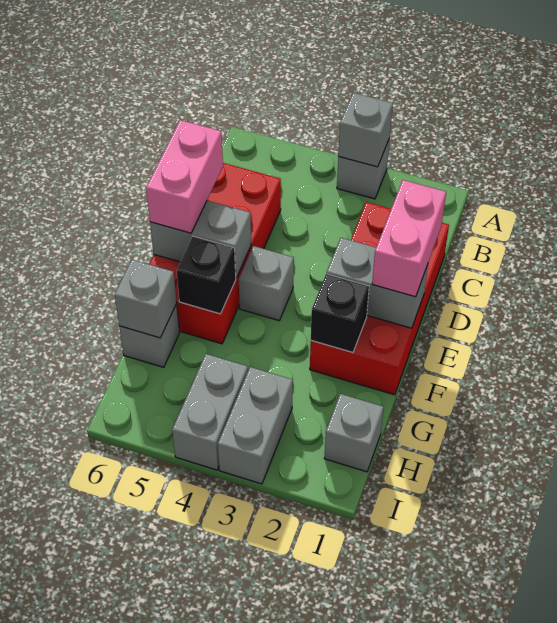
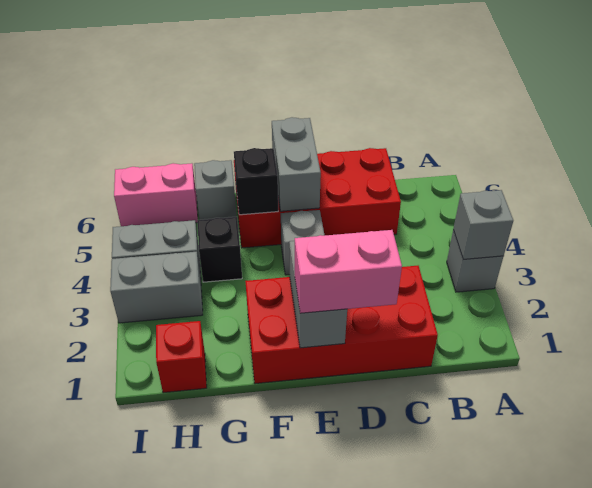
pink 1x2 brick [146,120,223,233] -> pink 1x2 brick moved to [114,163,198,226]
black 1x1 brick [311,274,369,353] -> black 1x1 brick moved to [197,217,242,282]
grey 1x1 brick [115,260,177,338] -> none
grey 1x1 brick [324,394,384,472] -> red 1x1 brick [156,321,207,393]

